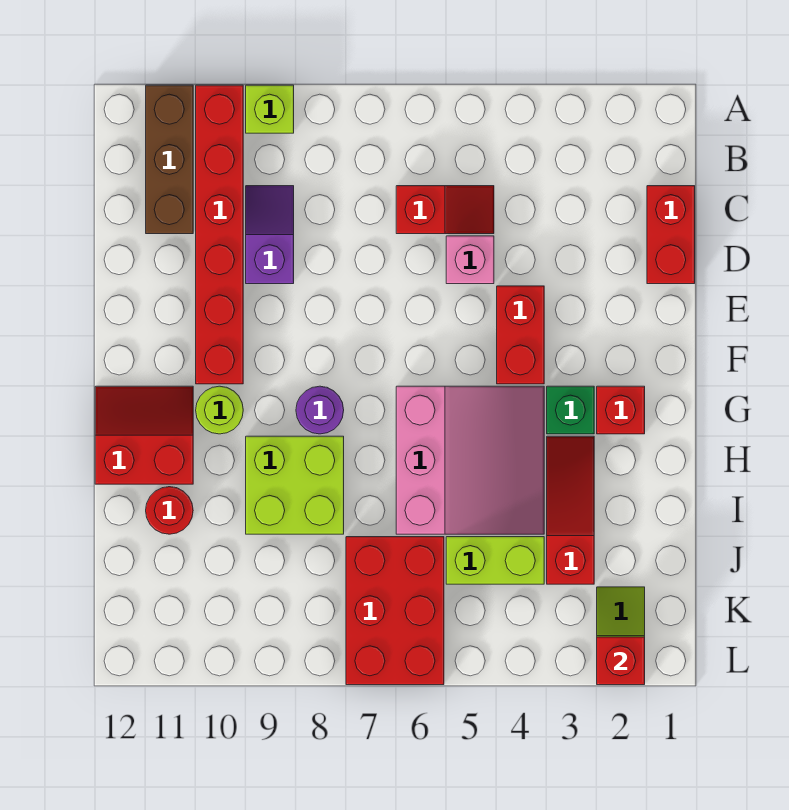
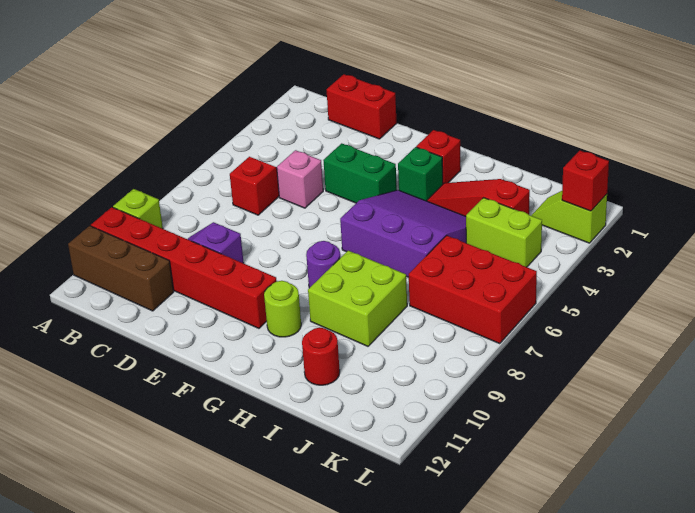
red 1x2 brick [497,286,544,384] -> green 1x2 brick [323,143,397,203]
pink 3x3 slope [396,386,544,534] -> purple 3x3 slope [340,190,466,277]
red 2x2 slope [95,386,193,484] -> none
lime 1x2 brick [446,537,544,584] -> lime 1x2 brick turned to [466,198,542,267]

